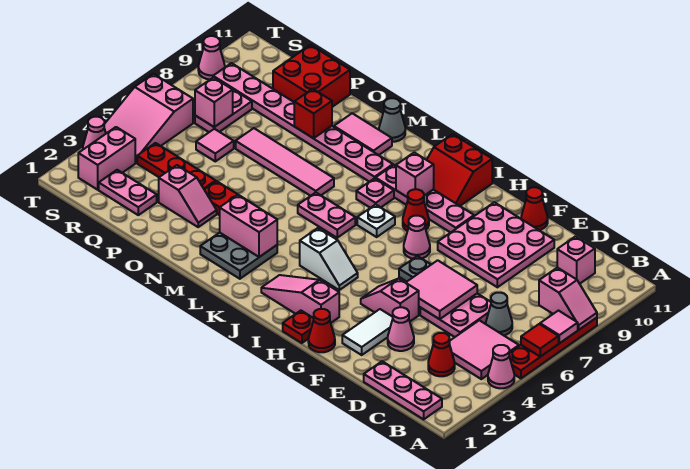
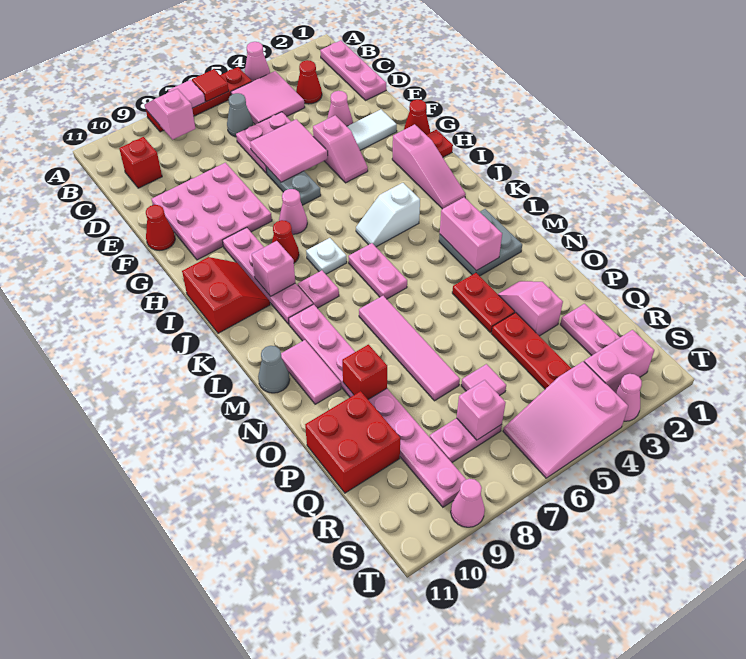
pink 1x1 brick [557,236,595,284] -> red 1x1 brick [119,137,162,188]
white 1x2 slope [300,228,358,290] -> white 1x2 slope turned to [356,183,420,247]
pink 2x3 slope [104,74,193,163] -> pink 2x3 slope turned to [503,361,628,478]

